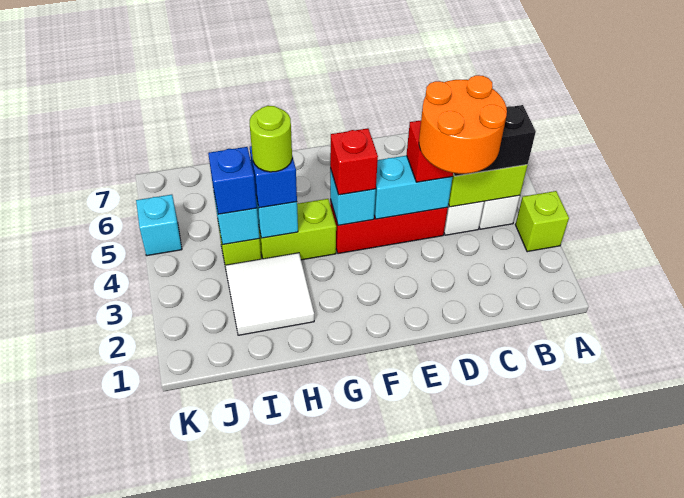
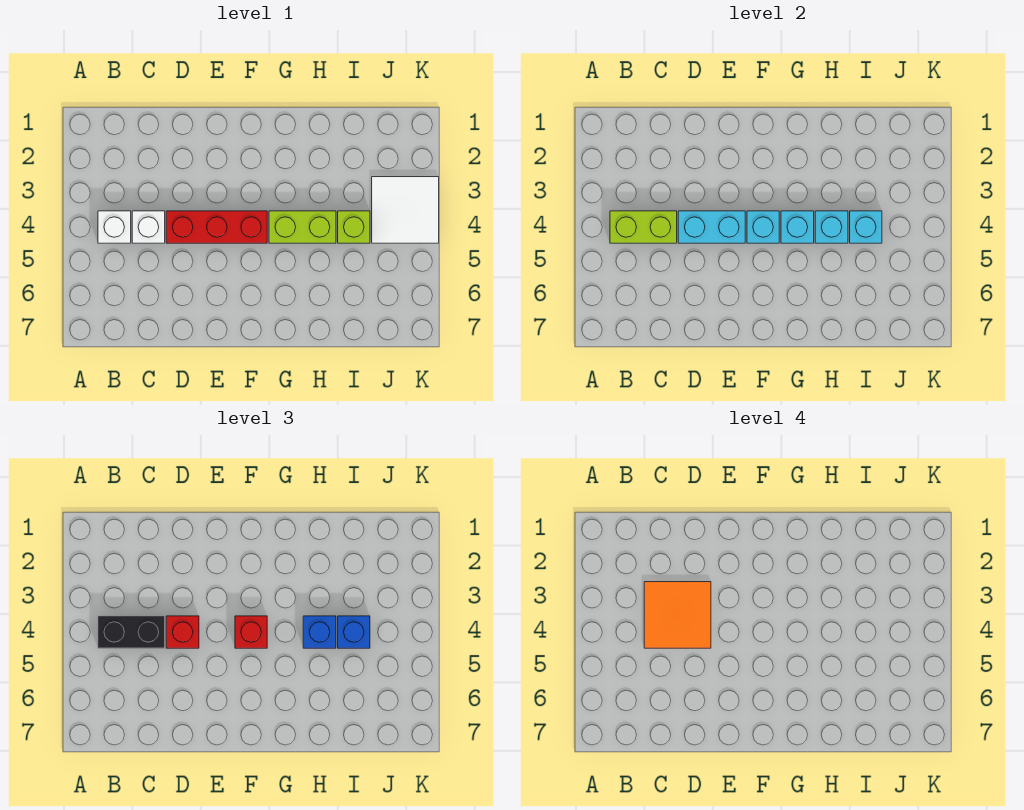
lime 1x1 brick [515,191,569,252] -> none
orange 2x2 round brick [419,75,507,174] -> orange 2x2 tile [644,582,711,648]
white 2x2 tile [225,253,314,335] -> white 2x2 tile moved to [372,177,439,243]
lime 1x1 round brick [250,106,292,172] -> none
cyan 1x1 brick [136,195,182,256] -> cyan 1x1 brick moved to [781,211,814,243]

